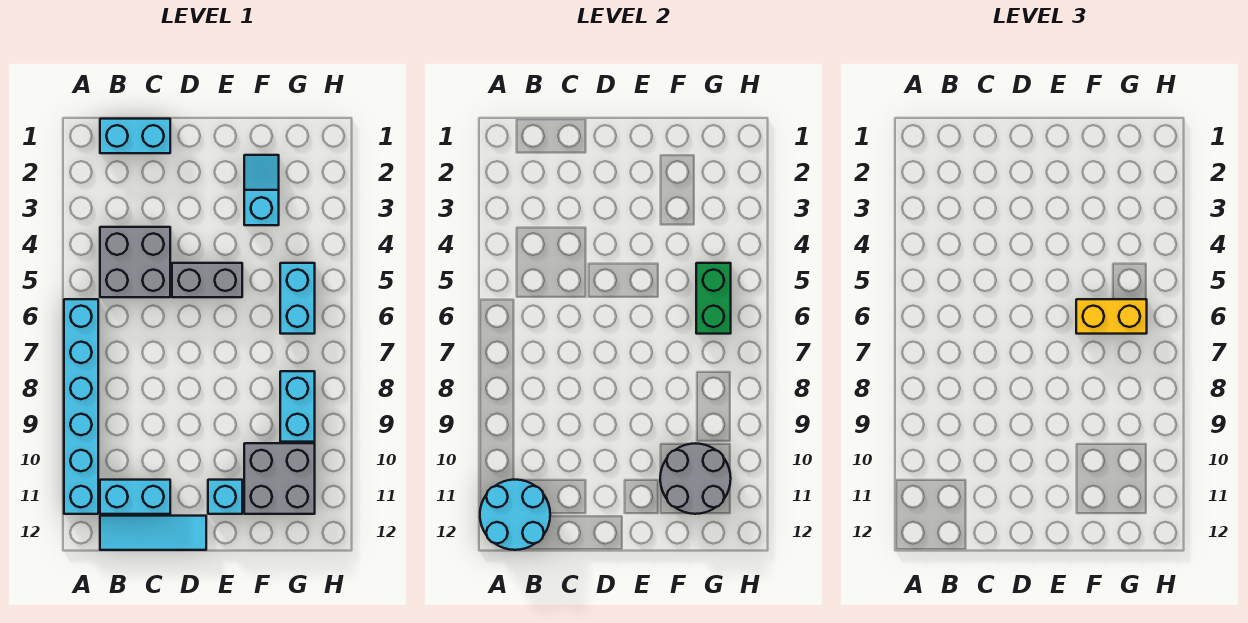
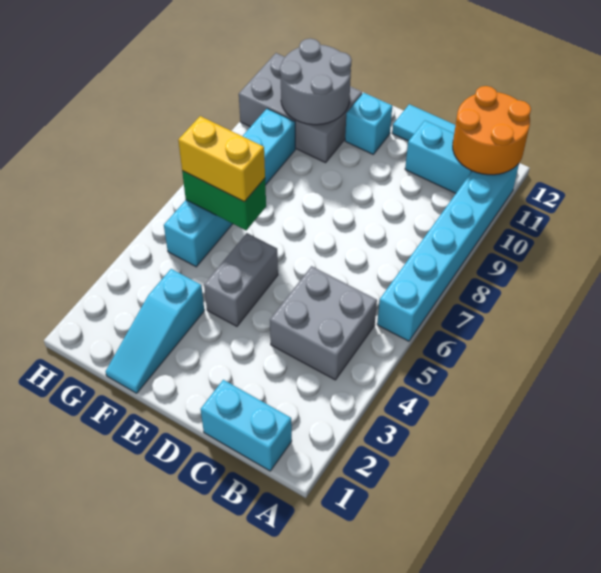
cyan 2x2 round brick [480,480,550,550] -> orange 2x2 round brick [453,86,531,175]
grey 1x2 brick [172,263,242,297] -> grey 1x2 brick turned to [204,233,278,326]
cyan 1x2 slope [244,155,279,225] -> cyan 1x3 slope [106,269,204,393]
grey 2x2 brick [244,443,315,514] -> grey 2x3 brick [239,53,362,163]
green 1x2 brick [696,263,731,334] -> green 1x2 brick turned to [182,171,266,230]

